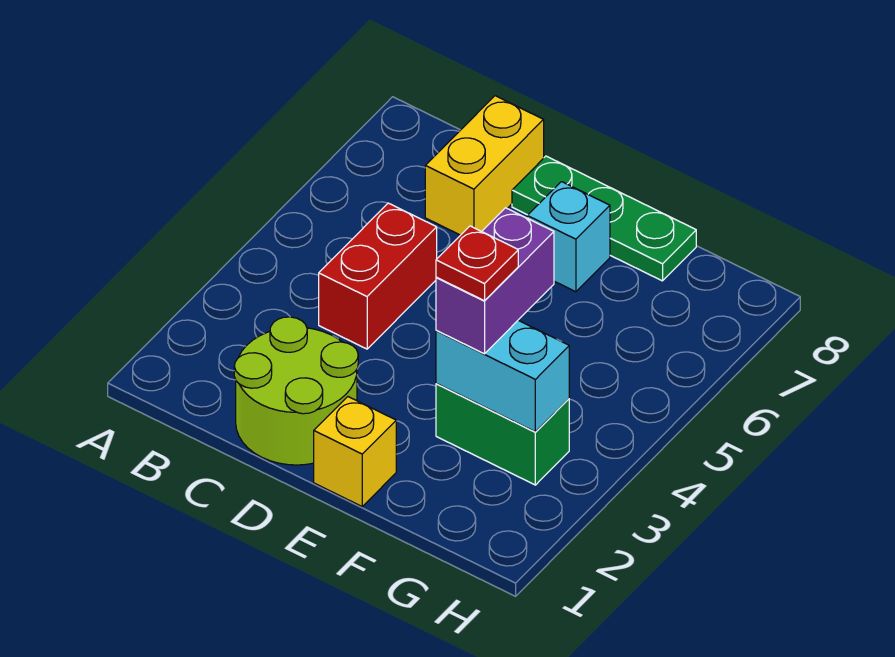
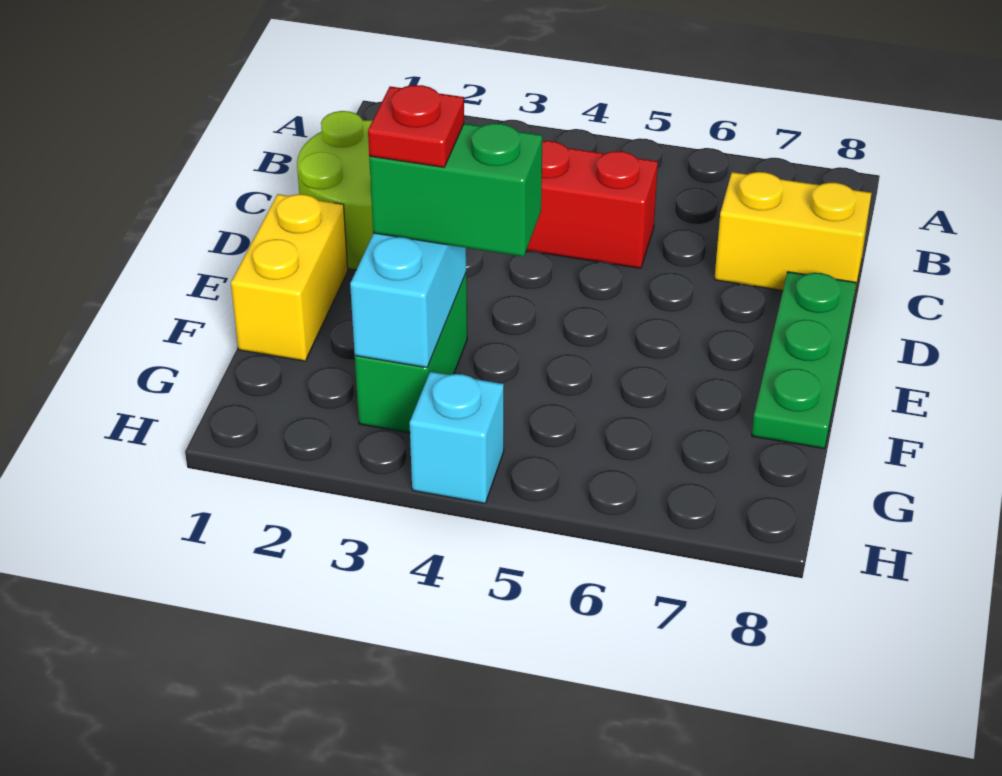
yellow 1x1 brick [314,397,396,506] -> yellow 1x2 brick [231,194,348,361]
cyan 1x1 brick [527,182,610,292] -> cyan 1x1 brick moved to [410,372,504,503]
purple 1x2 brick [436,208,554,354] -> green 1x2 brick [369,123,542,257]

